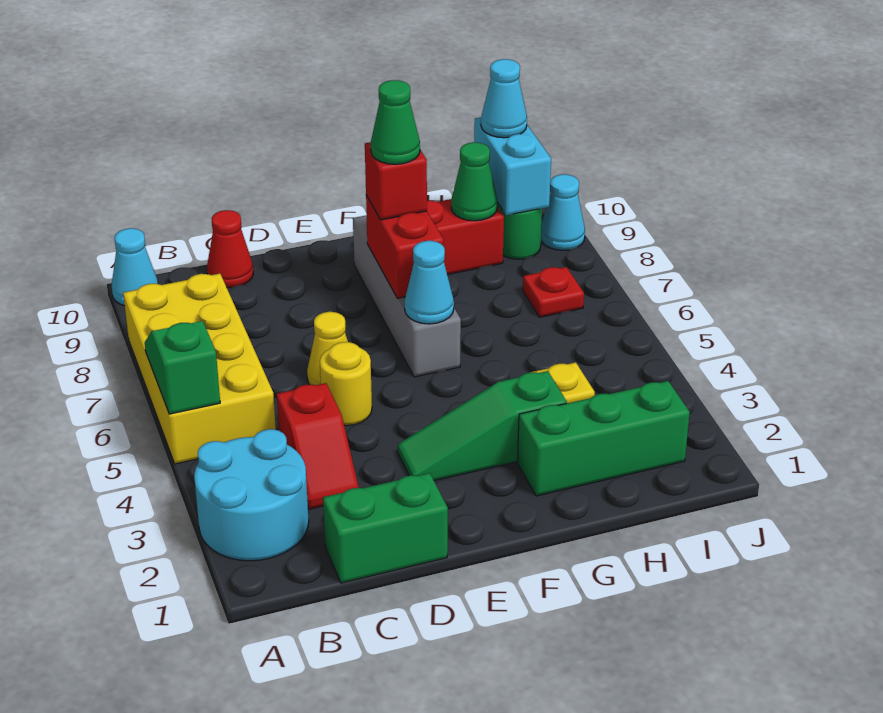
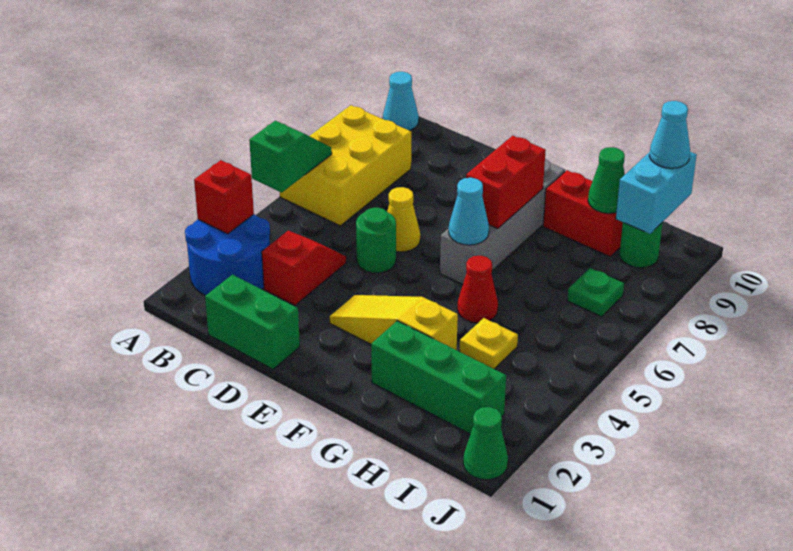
cyan 2x2 round brick [194,429,309,561] -> blue 2x2 round brick [185,214,270,296]
yellow 2x4 brick [123,274,276,464] -> yellow 2x3 brick [280,105,411,226]
red 1x2 slope [277,383,359,509] -> red 1x2 slope turned to [262,231,346,305]
red 1x1 cone [207,210,253,288] -> red 1x1 cone moved to [457,256,498,323]
yellow 1x1 round brick [320,342,372,426] -> green 1x1 round brick [356,208,396,273]
green 1x3 slope [398,371,567,481] -> yellow 1x3 slope [330,295,458,350]
red 1x1 brick [365,142,427,220] -> red 1x1 brick moved to [194,160,254,234]
green 1x1 cone [371,80,420,164] -> green 1x1 cone moved to [463,407,508,480]
red 1x1 plate [523,267,584,317] -> green 1x1 plate [567,268,624,317]
cyan 1x1 cone [541,174,585,250] -> none

